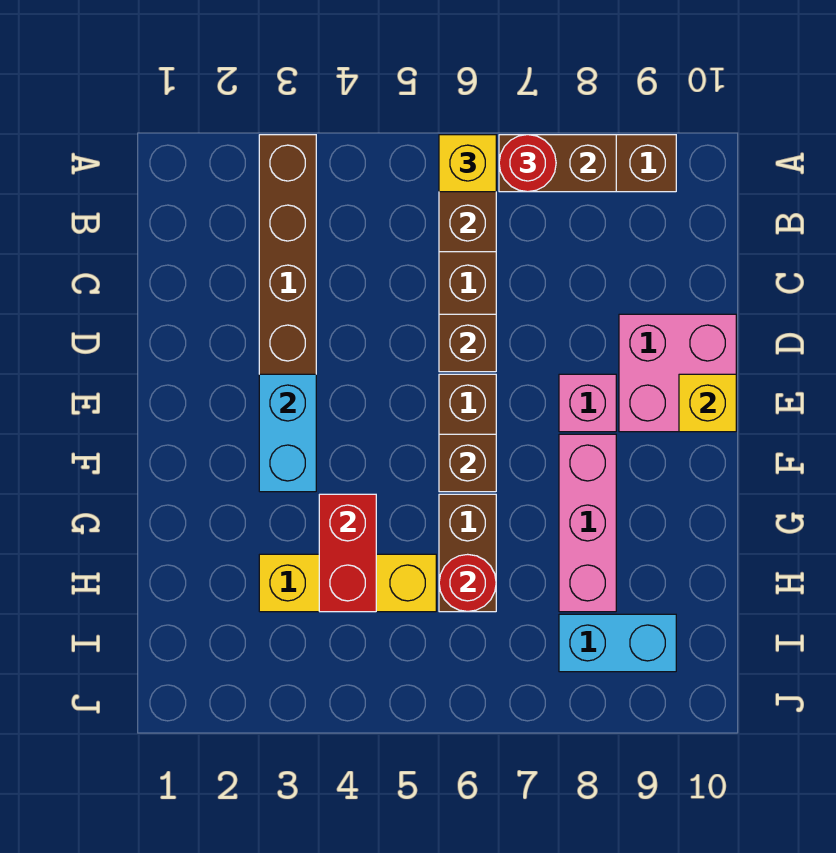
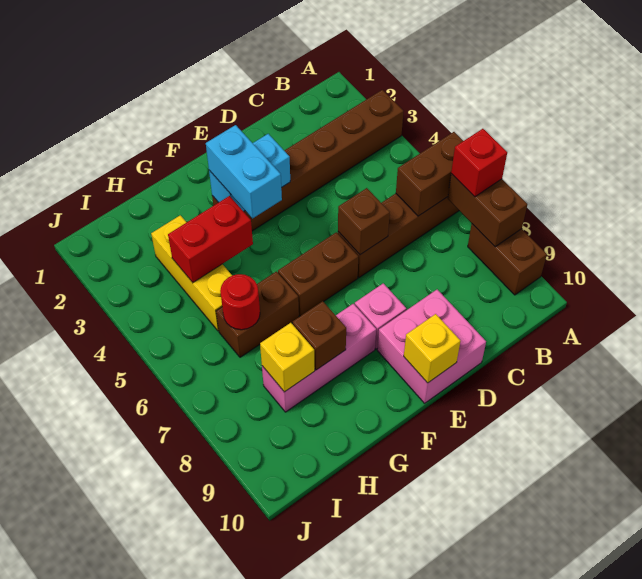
yellow 1x1 brick [439,135,496,192] -> yellow 1x1 brick moved to [260,323,315,392]
red 1x1 round brick [499,135,556,192] -> red 1x1 brick [451,129,507,197]
brown 1x1 brick [439,434,496,492] -> brown 1x1 brick moved to [293,301,346,370]
cyan 1x2 brick [559,614,676,672] -> cyan 1x2 brick moved to [206,125,282,219]

